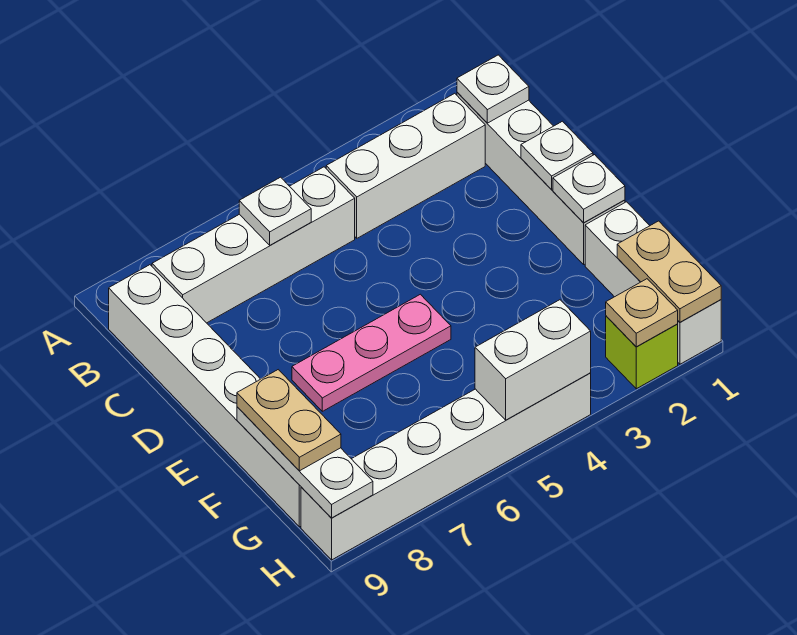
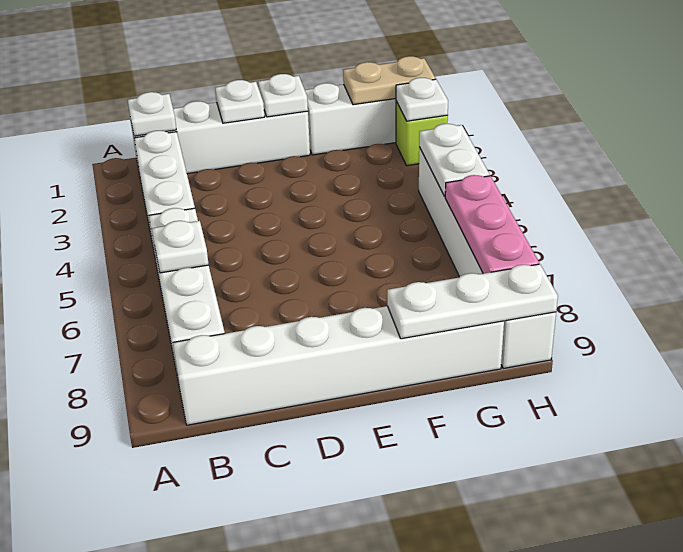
pink 1x3 plate [292,294,451,411] -> pink 1x3 plate moved to [445,175,539,273]
tan 1x2 plate [237,370,341,471] -> none
tan 1x1 plate [606,279,678,347] -> white 1x1 plate [396,78,448,121]
white 1x2 brick [475,300,591,420] -> white 1x2 plate [419,124,490,196]

